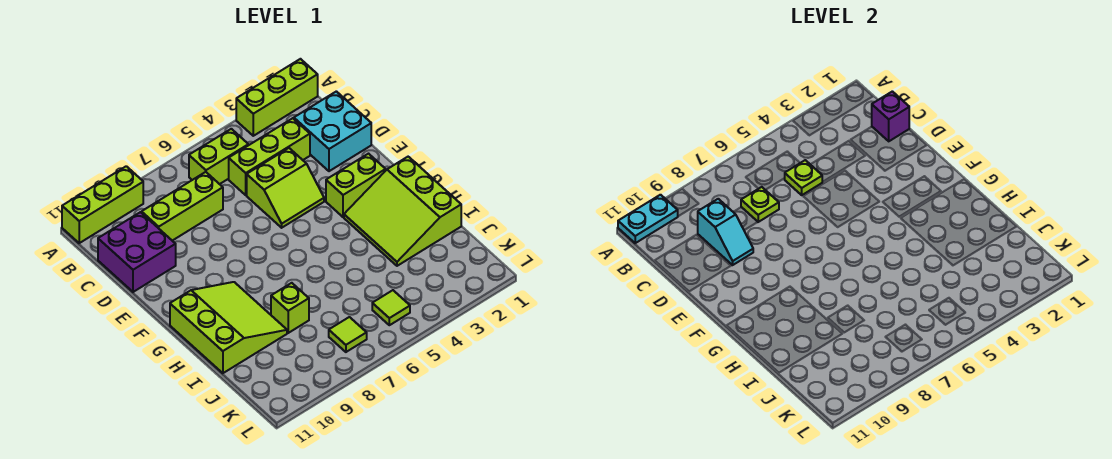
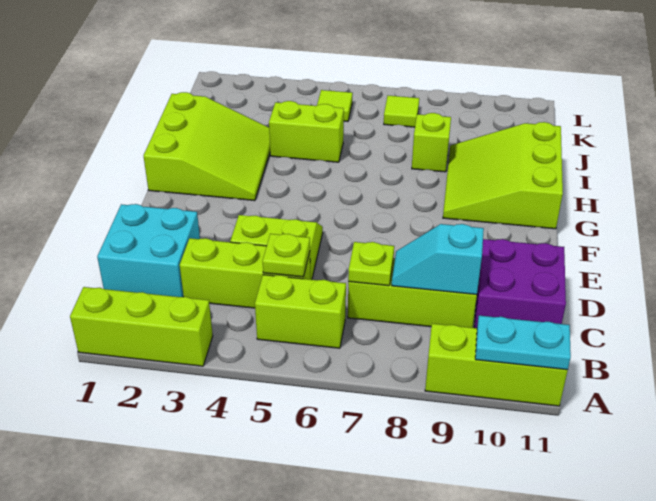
purple 1x1 brick [872,91,909,141] -> none
cyan 1x2 slope [698,199,753,265] -> cyan 1x2 slope turned to [392,224,484,295]
lime 1x2 brick [326,154,386,217] -> lime 1x2 brick moved to [269,101,344,162]

